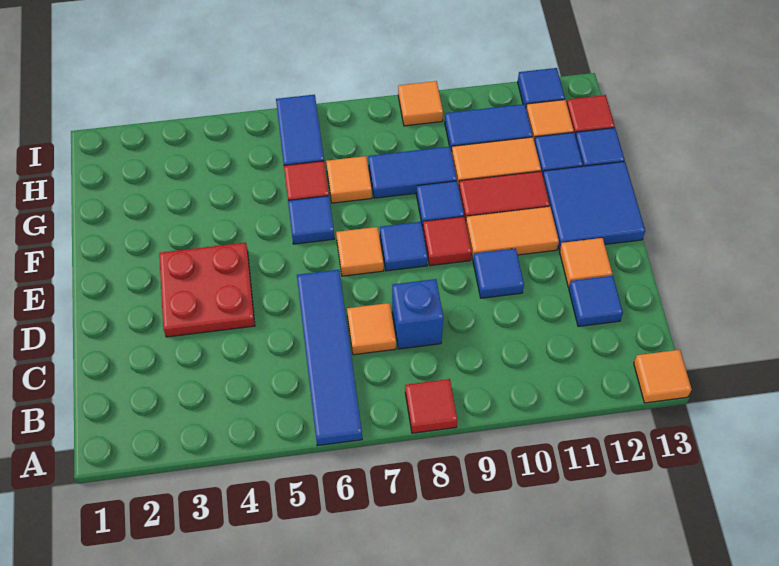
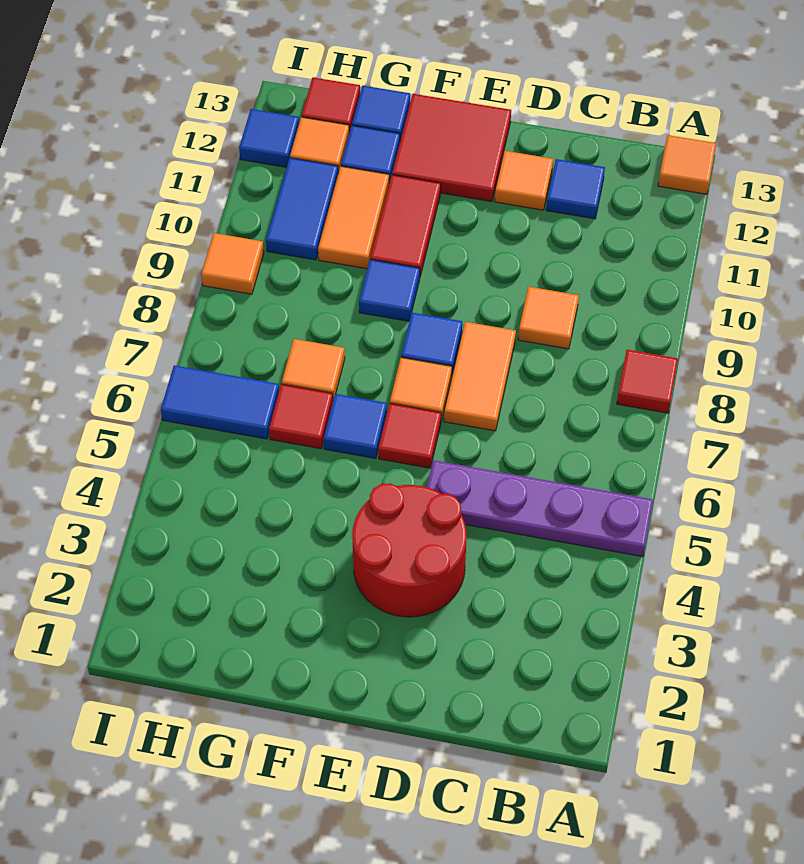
none -> purple 1x4 plate [427,460,653,557]
blue 1x4 tile [297,270,362,446] -> none
orange 1x1 tile [347,303,396,355] -> orange 1x1 tile moved to [518,287,579,349]
blue 1x1 brick [392,279,443,349] -> none
red 2x2 plate [159,242,255,337] -> red 2x2 round brick [352,483,467,617]
blue 1x1 tile [473,248,524,298] -> none
red 1x1 tile [423,217,472,266] -> red 1x1 tile moved to [378,404,441,468]
orange 1x2 tile [466,207,559,259] -> orange 1x2 tile moved to [444,322,516,431]
blue 2x2 tile [543,161,645,250] -> red 2x2 tile [392,94,511,202]
blue 1x2 tile [368,147,457,198] -> none

